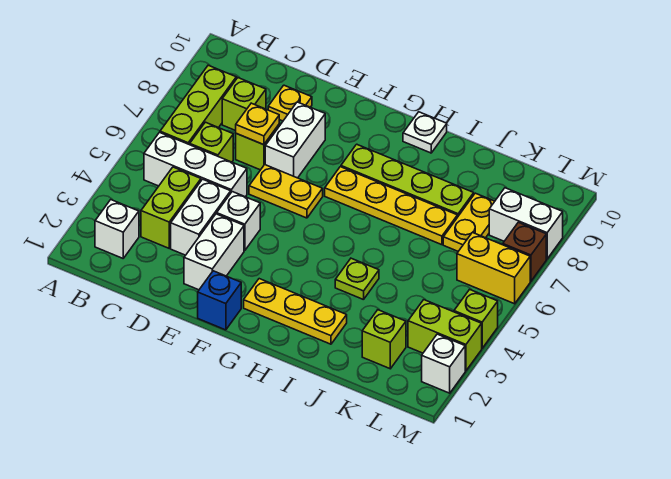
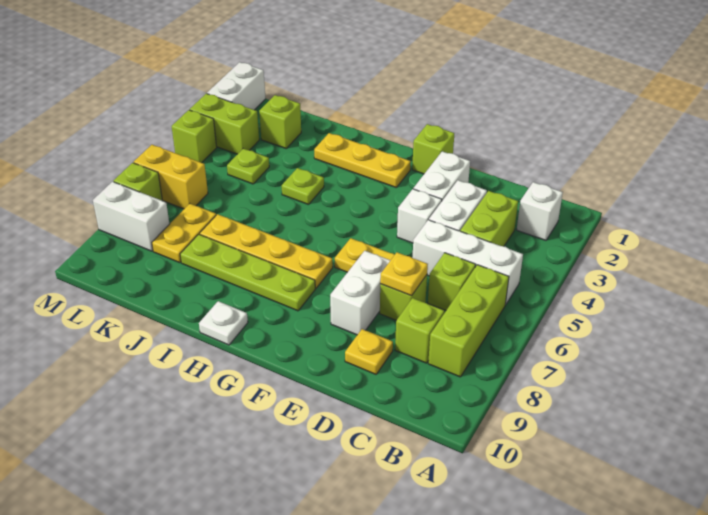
blue 1x1 brick [198,271,241,330] -> lime 1x1 brick [412,124,454,174]
none -> lime 1x1 plate [227,149,269,184]
white 1x1 brick [422,334,465,393] -> white 1x2 brick [207,62,266,110]
brown 1x1 brick [503,222,546,281] -> lime 1x1 brick [114,163,162,201]

